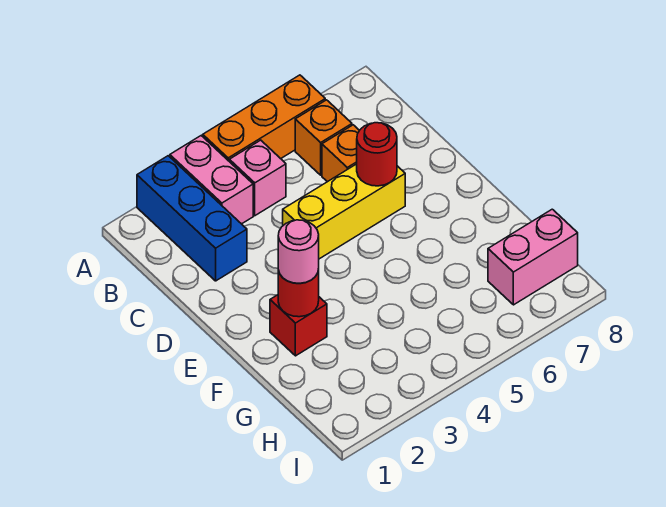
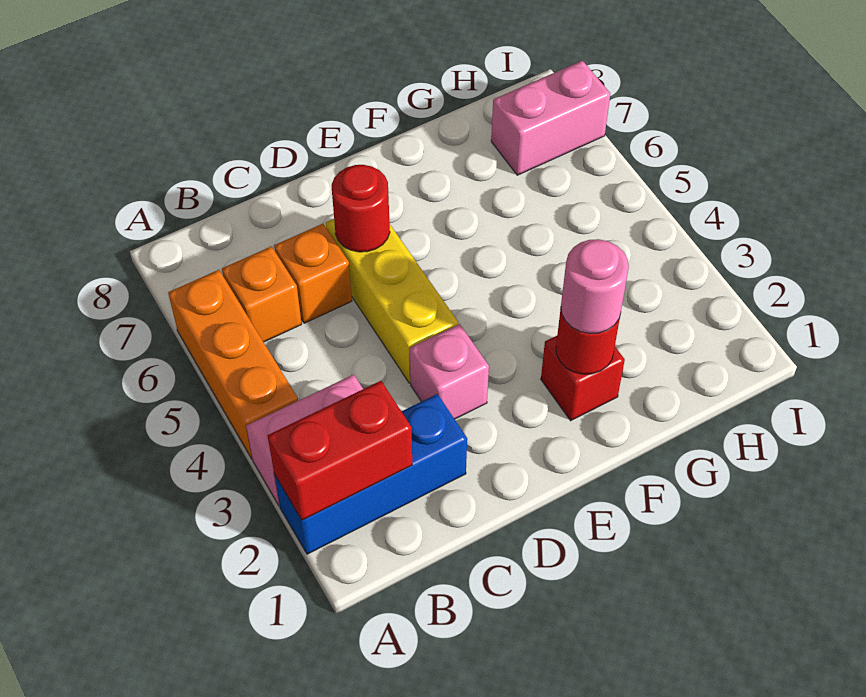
none -> red 1x2 brick [267,381,412,520]
pink 1x1 brick [229,140,286,216] -> pink 1x1 brick moved to [410,324,489,419]
pink 1x2 brick [488,209,578,305] -> pink 1x2 brick turned to [491,61,610,175]

